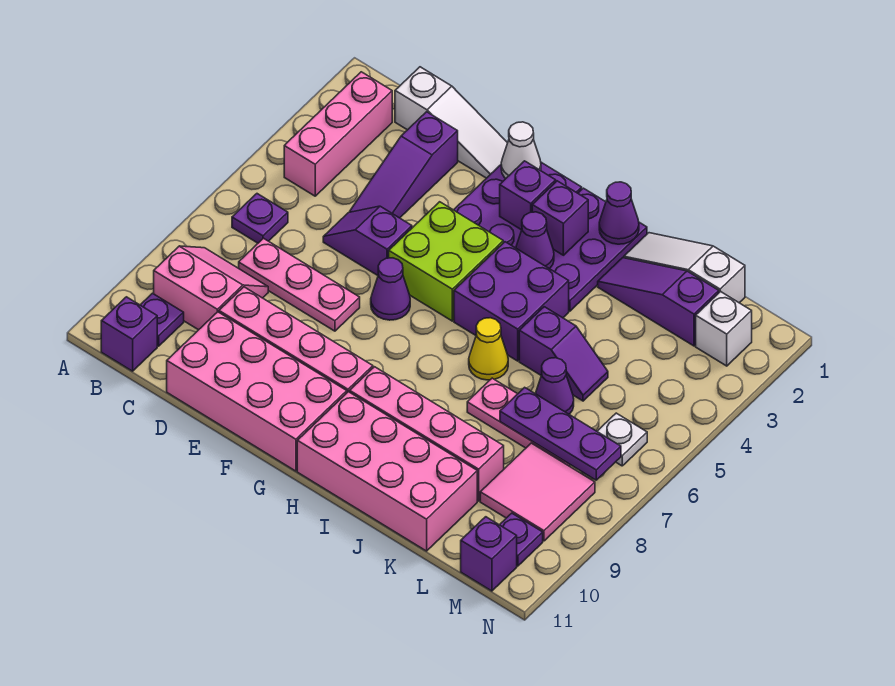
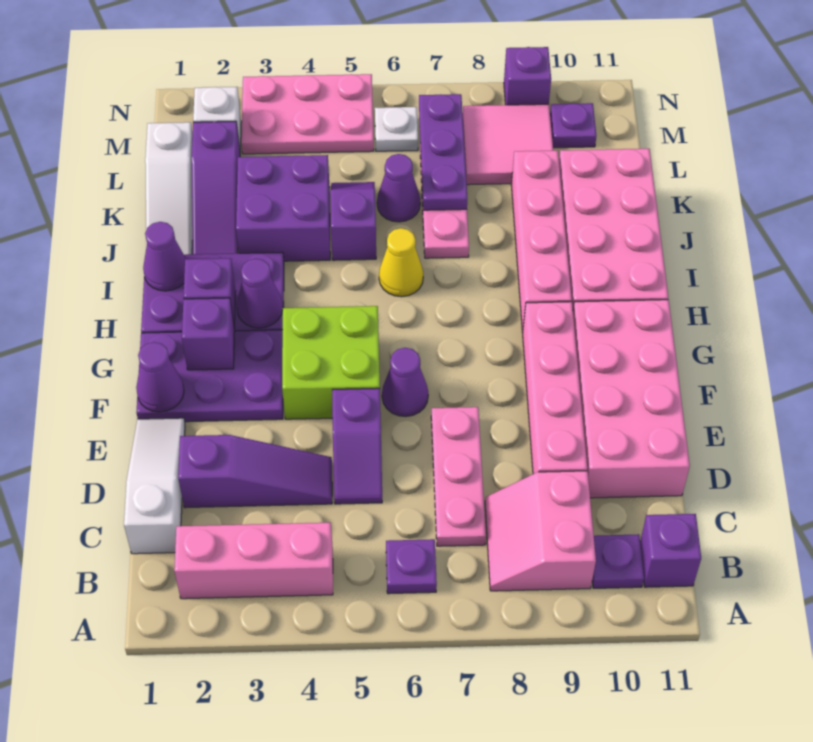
white 1x1 cone [501,122,541,178] -> purple 1x1 cone [136,342,184,412]
purple 2x2 brick [454,242,569,361] -> purple 2x2 brick moved to [236,155,330,261]
none -> pink 2x3 plate [241,74,374,154]
purple 1x1 brick [461,517,517,591] -> purple 1x1 brick moved to [504,47,551,105]

